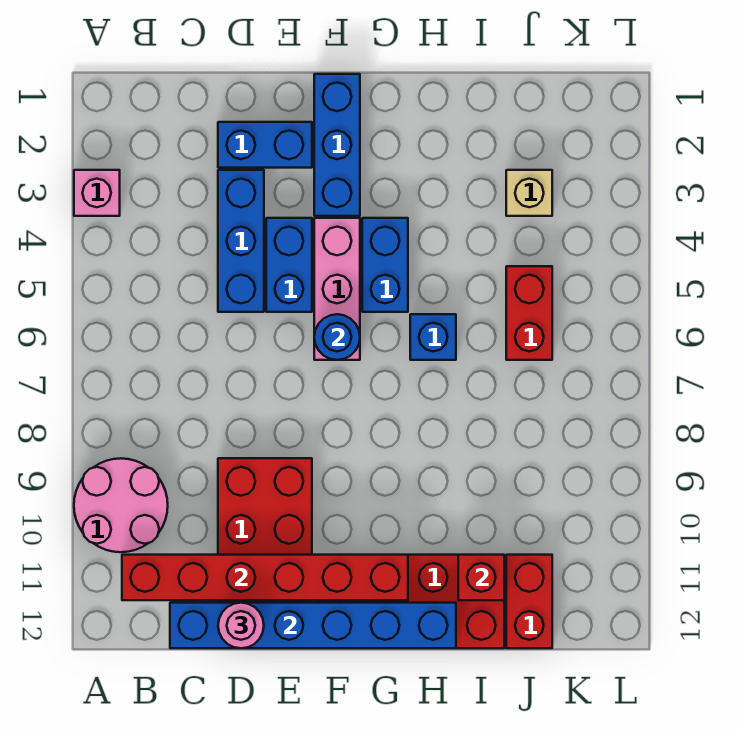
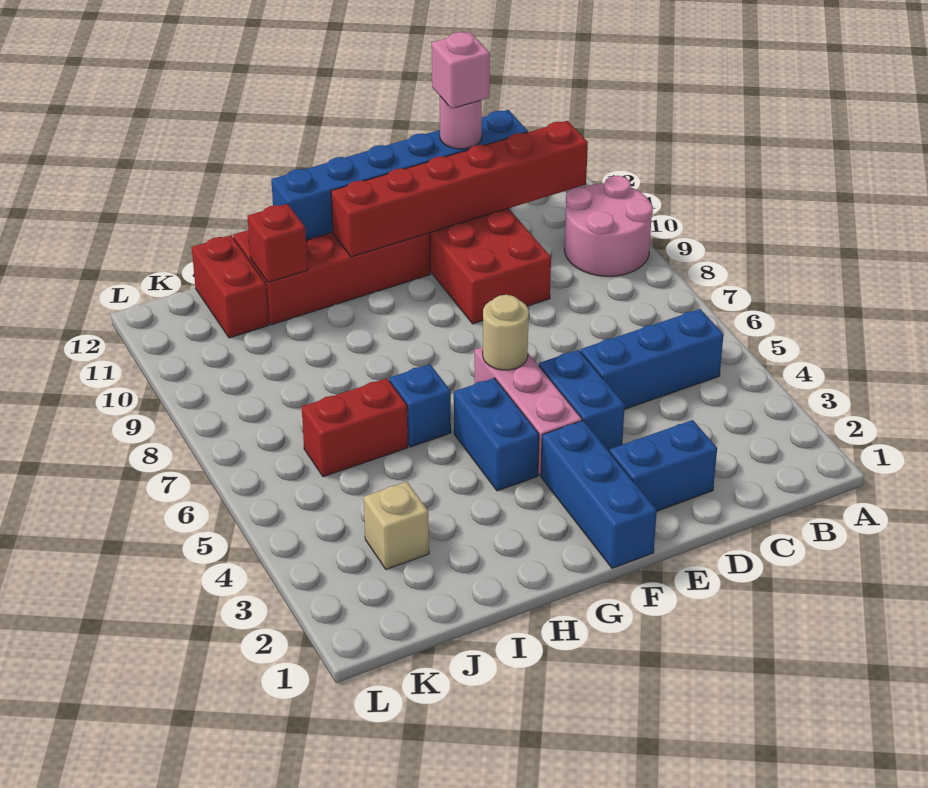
pink 1x1 brick [74,170,120,216] -> pink 1x1 brick moved to [432,32,490,109]
blue 1x3 brick [218,170,264,312] -> blue 1x3 brick turned to [580,309,724,409]
blue 1x1 round brick [314,314,360,360] -> tan 1x1 round brick [483,295,529,370]
red 1x2 brick [506,266,552,360] -> red 1x2 brick turned to [302,378,408,477]

